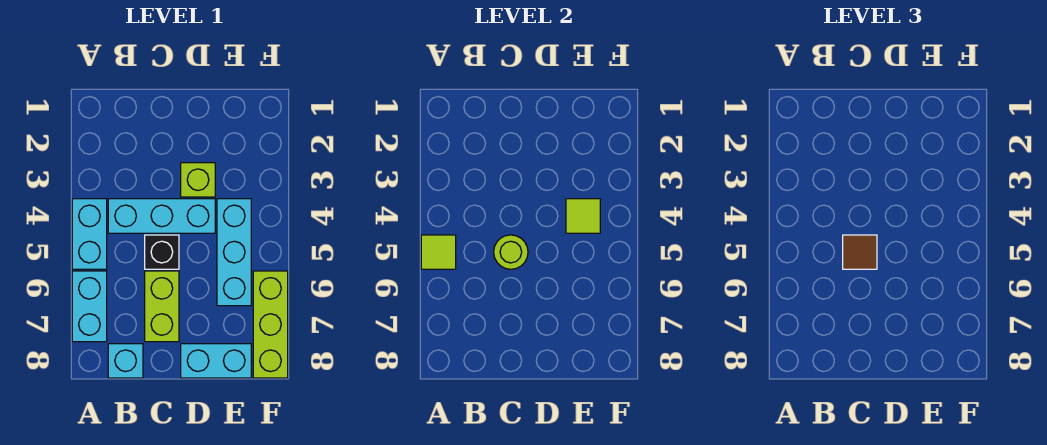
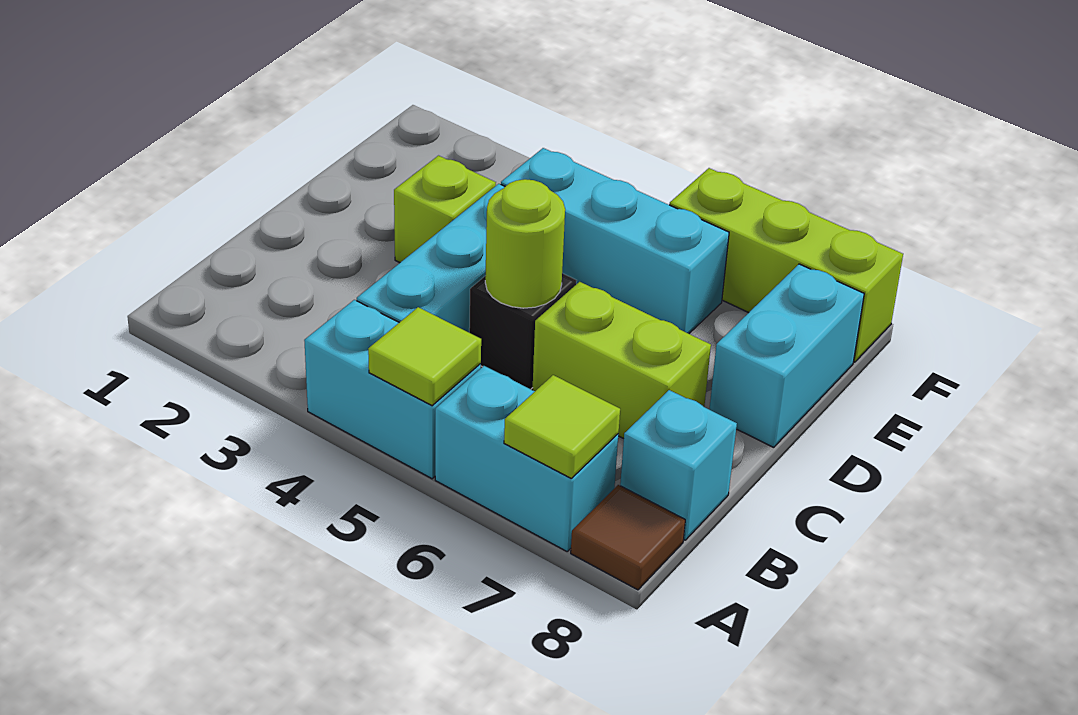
brown 1x1 tile [843,235,877,269] -> brown 1x1 tile moved to [571,485,685,590]
lime 1x1 tile [566,199,600,233] -> lime 1x1 tile moved to [504,375,620,478]

